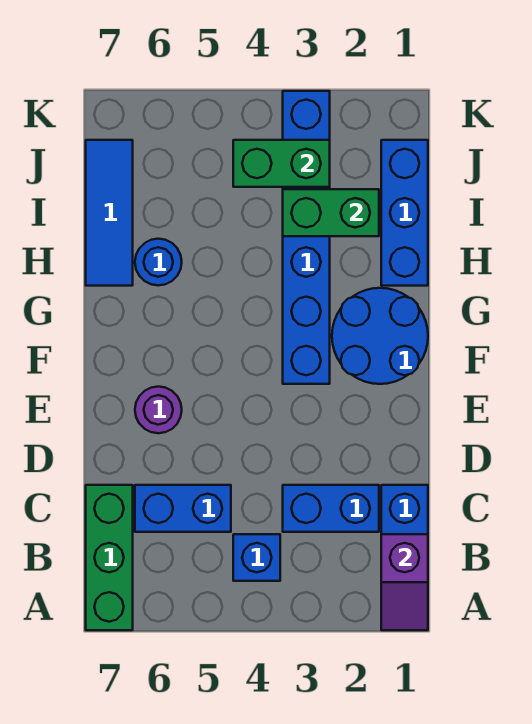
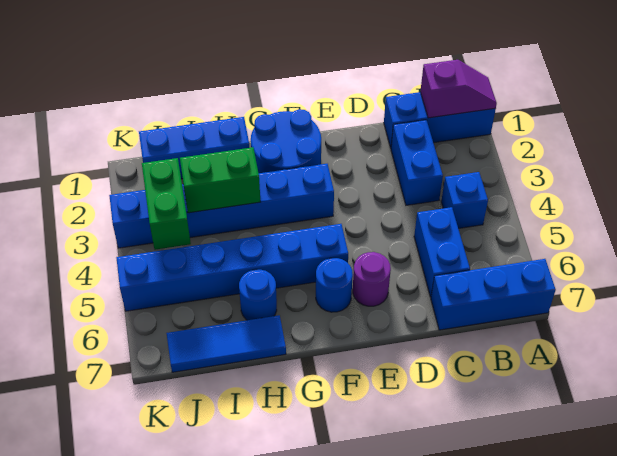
green 1x3 brick [86,485,133,630] -> blue 1x3 brick [431,259,556,330]
none -> blue 1x6 brick [116,224,348,311]
none -> blue 1x1 round brick [316,258,353,312]
green 1x2 brick [283,189,379,236] -> green 1x2 brick turned to [180,147,260,213]

